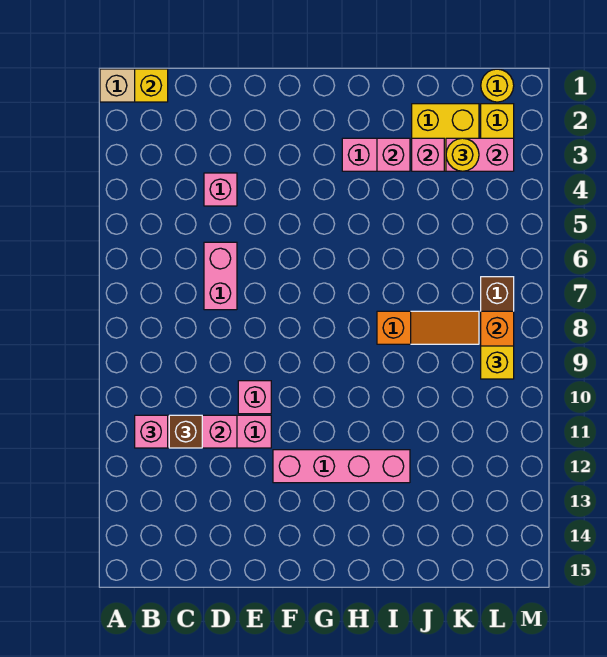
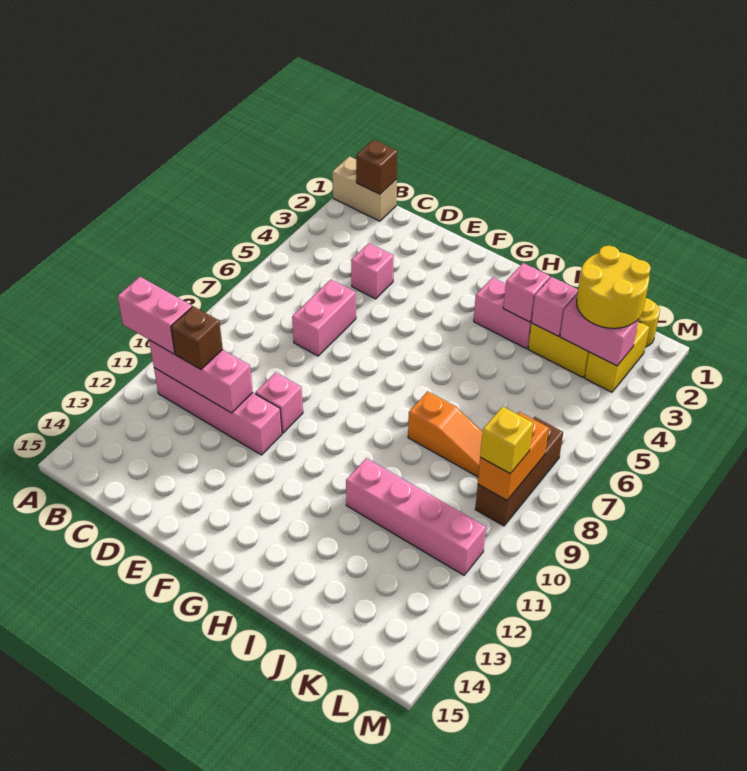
yellow 1x1 brick [135,69,168,102] -> brown 1x1 brick [356,140,397,194]
pink 1x1 brick [135,415,168,448] -> pink 1x2 brick [117,277,192,354]
pink 1x4 brick [273,450,410,483] -> pink 1x4 brick moved to [346,458,486,575]
yellow 1x1 round brick [446,138,479,171] -> yellow 2x2 round brick [577,246,651,328]

